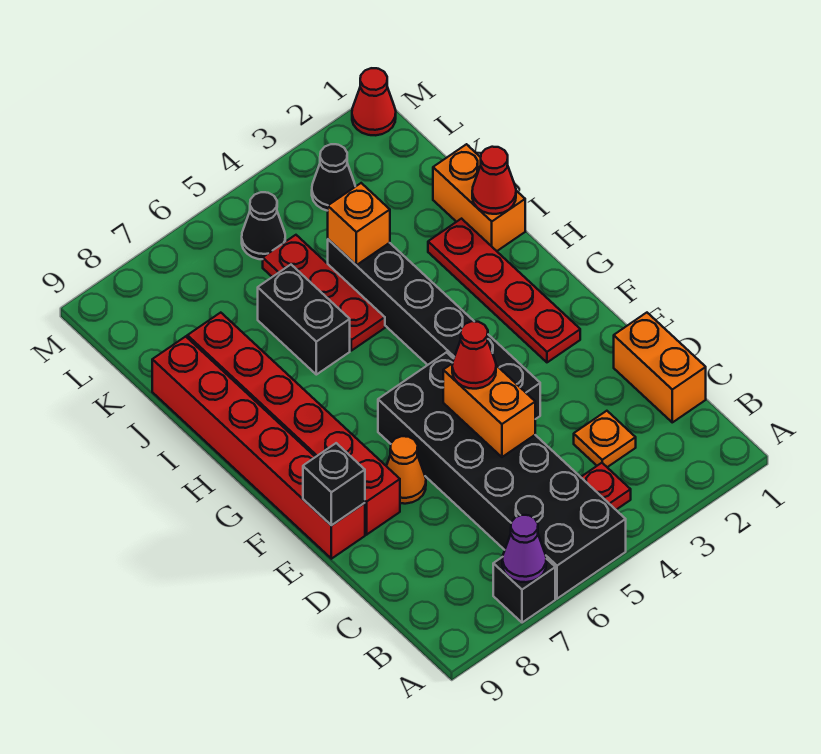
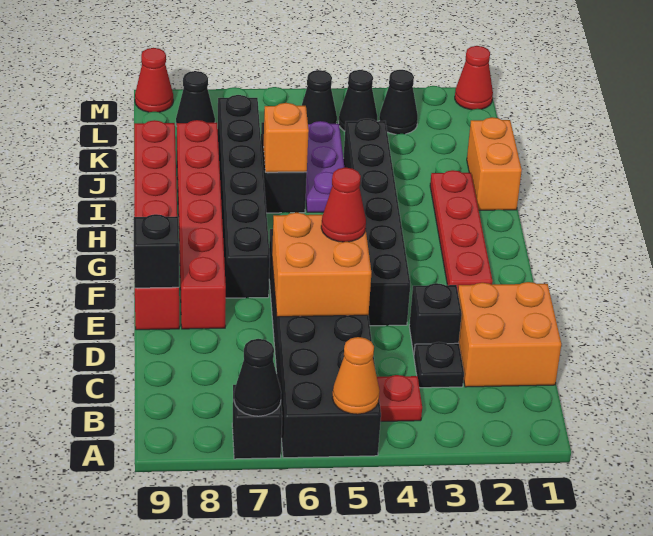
purple 1x1 cone [502,515,546,582] -> black 1x1 cone [234,339,281,416]
orange 1x2 brick [614,313,706,422] -> orange 2x2 brick [458,282,561,387]
orange 1x1 plate [574,411,636,467] -> black 1x1 plate [414,342,464,388]
none -> black 1x1 brick [409,283,462,354]
orange 1x2 brick [443,363,535,457] -> orange 2x2 brick [272,212,371,317]
orange 1x1 cone [387,436,426,504] -> orange 1x1 cone moved to [332,337,380,414]
none -> black 1x6 brick [218,95,270,298]
red 1x1 cone [472,147,516,214] -> red 1x1 cone moved to [135,48,173,112]
red 1x3 plate [263,235,385,351] -> purple 1x3 plate [306,121,344,212]
orange 1x1 brick [328,183,390,265] -> orange 1x1 brick moved to [263,103,309,172]
none -> black 1x1 cone [339,70,377,131]
none -> black 1x1 cone [176,71,215,126]

